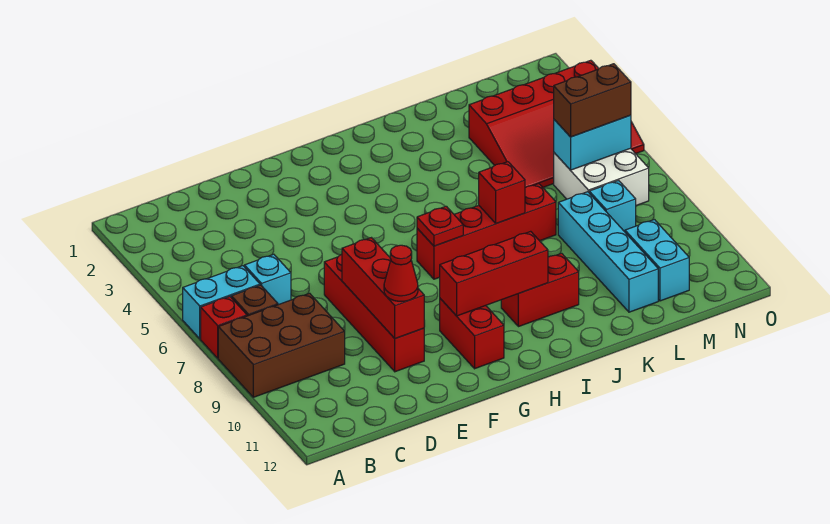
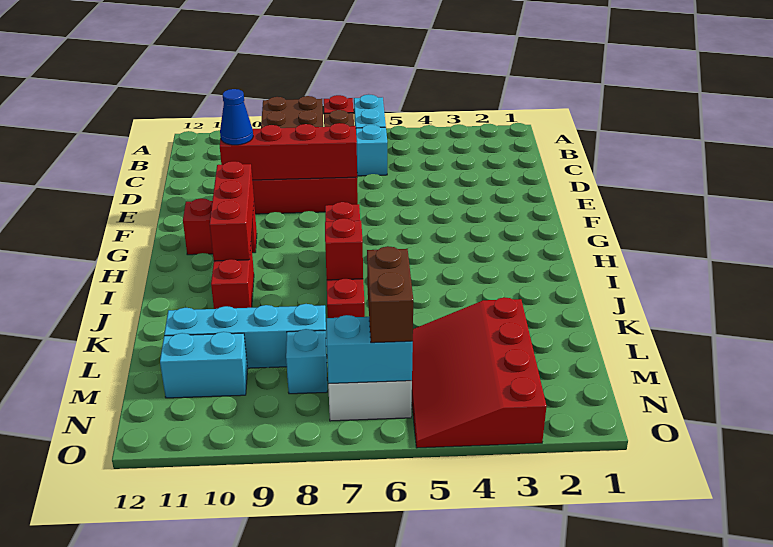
red 1x3 brick [342,238,424,339] -> red 1x4 brick [220,123,357,180]
red 1x1 cone [384,245,418,301] -> blue 1x1 cone [220,89,253,145]
cyan 1x2 brick [554,115,631,170] -> cyan 1x2 brick turned to [326,315,413,384]

